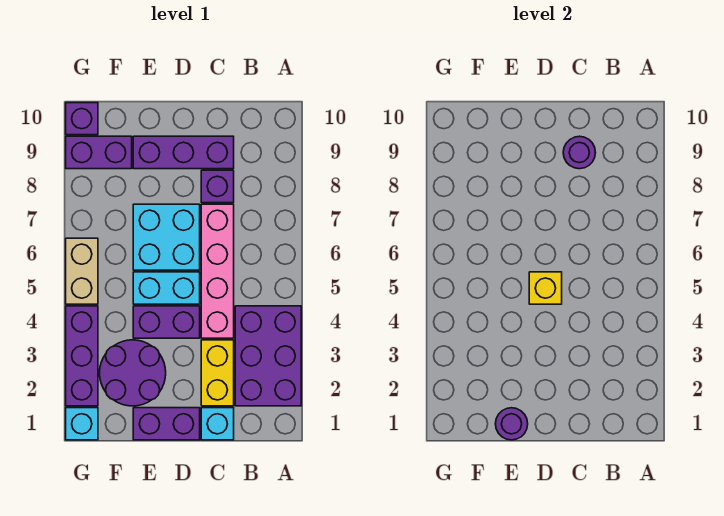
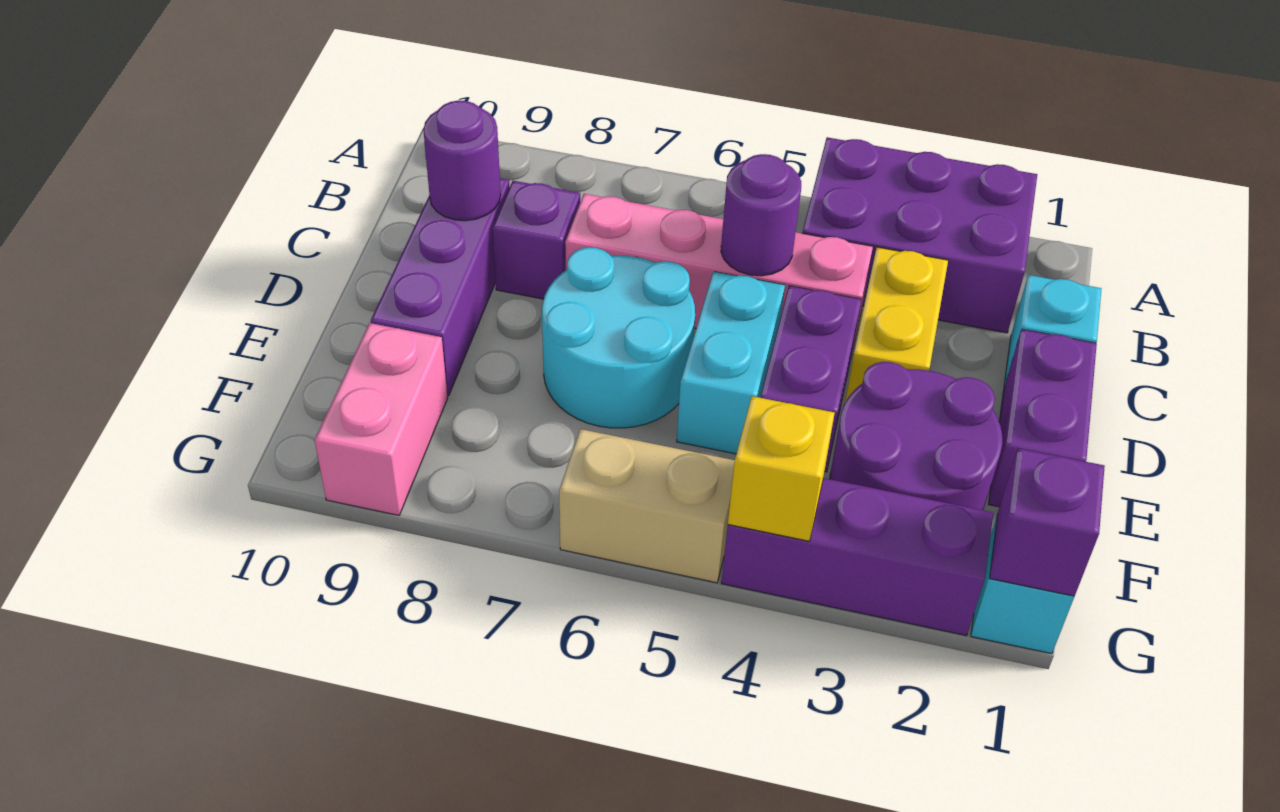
yellow 1x2 brick [201,340,234,406] -> yellow 1x2 brick turned to [845,247,948,402]
yellow 1x1 brick [529,272,562,304] -> yellow 1x1 brick moved to [728,396,835,541]
cyan 2x2 brick [133,204,200,270] -> cyan 2x2 round brick [542,247,695,428]
purple 1x1 round brick [495,408,528,440] -> purple 1x1 round brick moved to [721,154,801,276]
purple 1x2 brick [66,136,132,169] -> pink 1x2 brick [315,323,448,515]
purple 1x1 brick [66,103,98,135] -> purple 1x1 brick moved to [989,448,1105,596]

